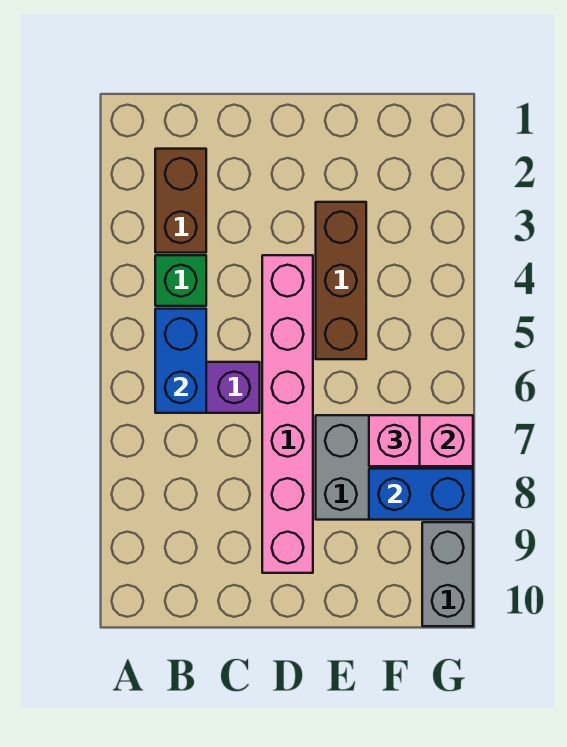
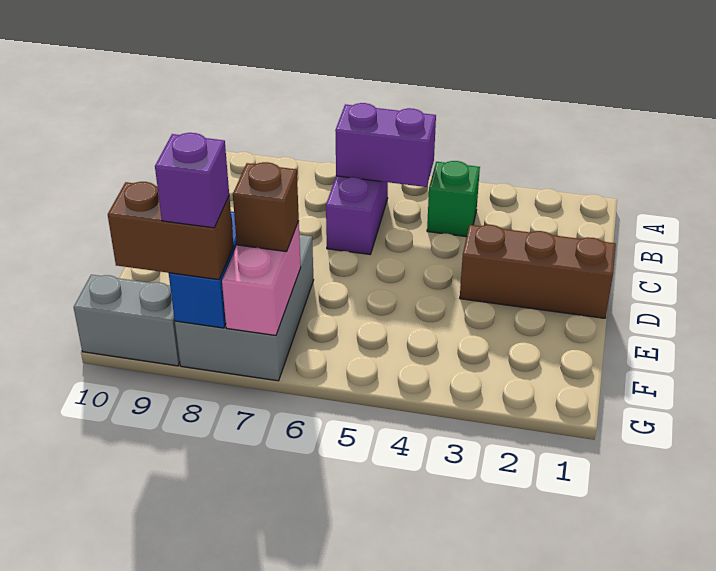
brown 1x2 brick [155,149,206,253] -> brown 1x2 brick moved to [108,182,234,280]
blue 1x2 brick [155,309,206,413] -> purple 1x2 brick [335,103,436,187]
pink 1x6 brick [262,255,313,573] -> none
brown 1x3 brick [316,202,366,359] -> brown 1x3 brick moved to [460,225,616,318]
pink 1x1 brick [369,415,420,466] -> brown 1x1 brick [233,162,299,252]
none -> purple 1x1 brick [155,133,229,228]

